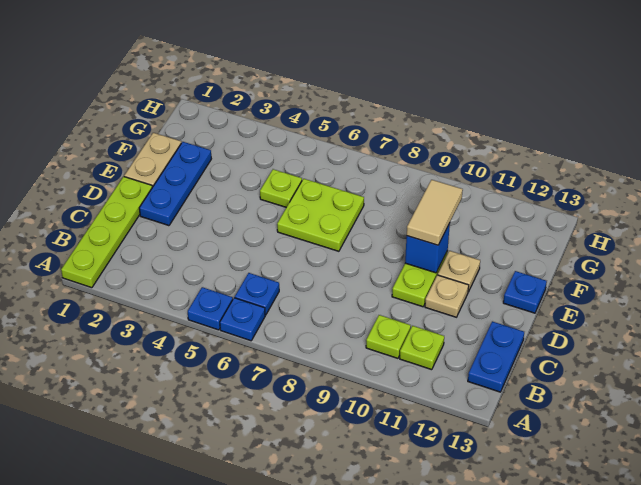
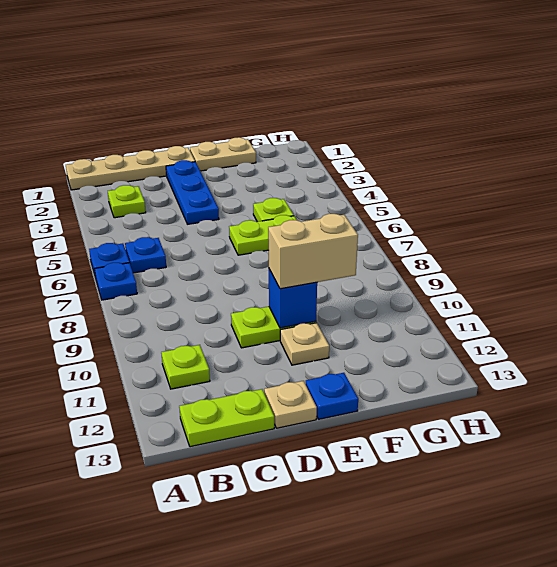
lime 1x4 plate [61,177,152,288] -> tan 1x4 plate [66,146,195,190]
blue 1x1 plate [188,287,233,330] -> blue 1x1 plate moved to [95,263,137,300]
lime 1x1 plate [366,315,411,358] -> lime 1x1 plate moved to [108,185,146,218]
blue 1x2 plate [468,321,524,392] -> lime 1x2 plate [179,389,274,447]
blue 1x3 plate [139,142,211,226] -> blue 1x3 plate turned to [166,160,219,224]
tan 1x1 plate [425,275,469,317] -> tan 1x1 plate moved to [264,381,317,428]
lime 2x2 plate [277,179,364,251] -> lime 1x2 plate [229,215,296,255]
tan 1x2 tile [407,180,463,245] -> tan 1x2 brick [268,214,358,289]

